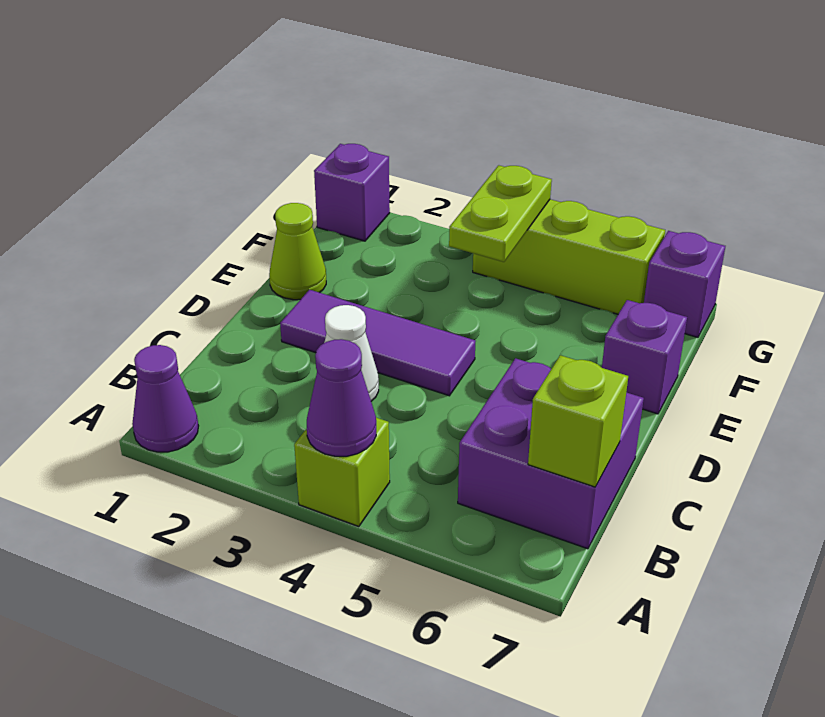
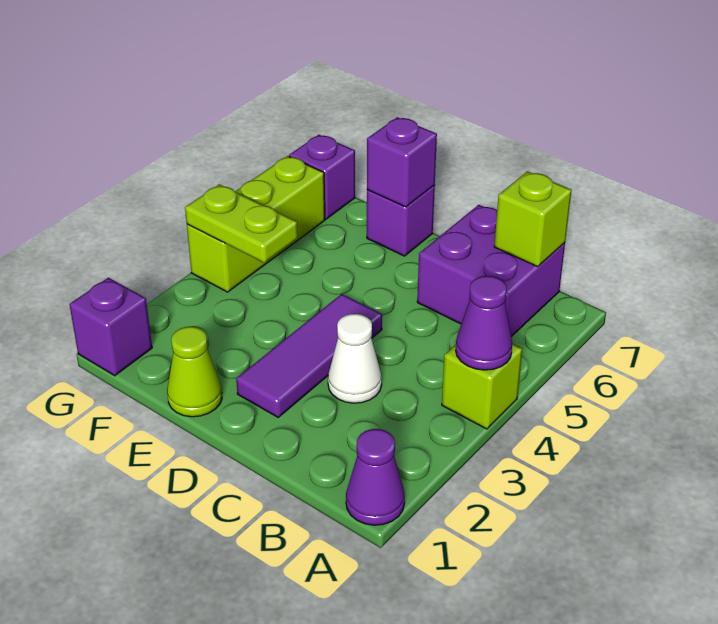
none -> purple 1x1 brick [367,117,437,207]

